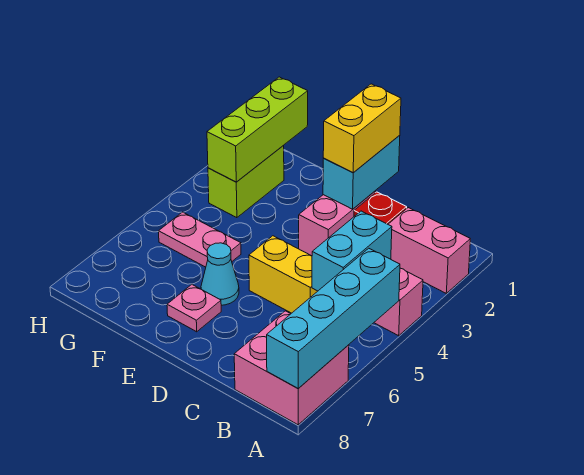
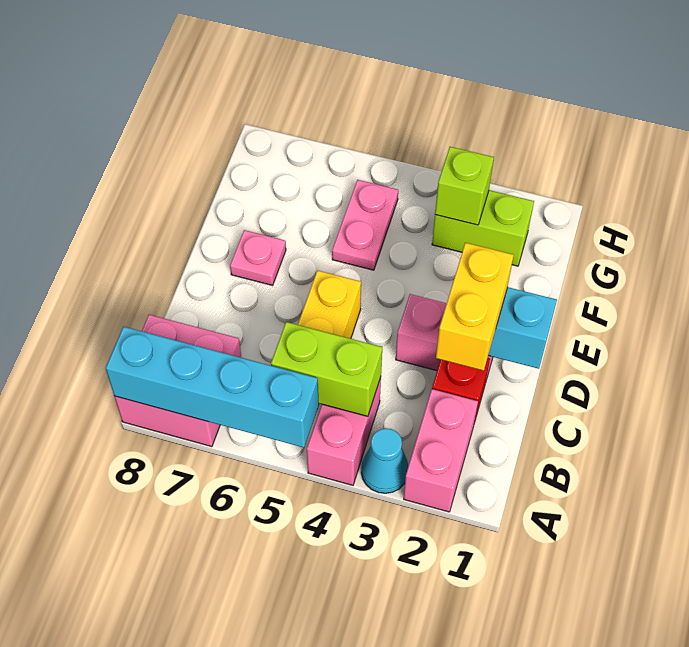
cyan 1x2 brick [312,211,392,291] -> lime 1x2 brick [271,322,382,416]
yellow 1x2 brick [323,84,401,173] -> yellow 1x2 brick turned to [436,243,514,371]
cyan 1x1 cone [201,243,239,305] -> cyan 1x1 cone moved to [361,428,408,493]
lime 1x3 brick [207,77,308,182] -> lime 1x1 brick [435,147,494,225]

